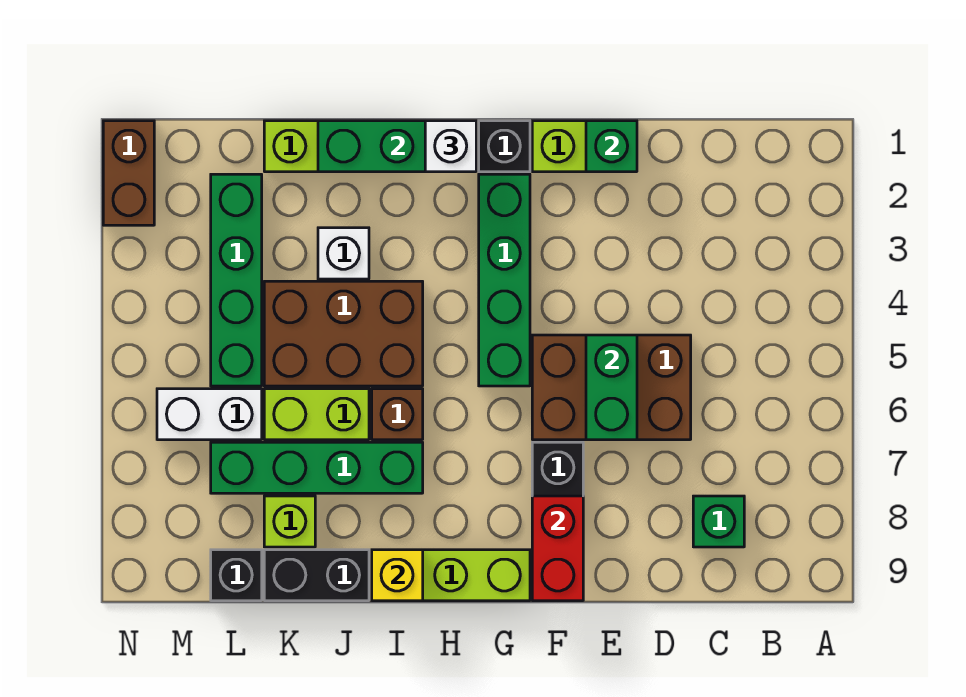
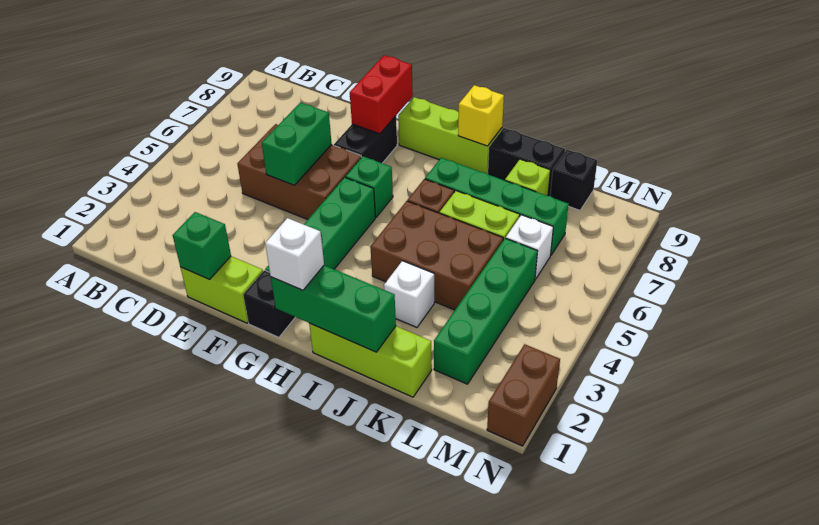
green 1x1 brick [693,496,744,547] -> green 1x1 brick moved to [345,156,393,217]
white 1x2 brick [157,389,262,440] -> white 1x1 brick [506,215,553,279]

